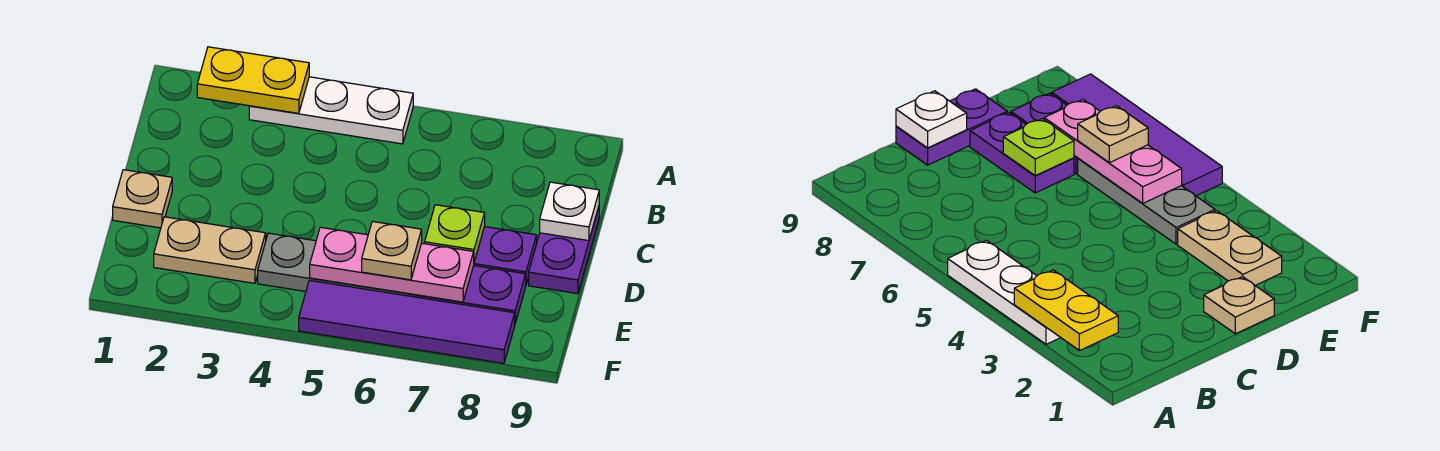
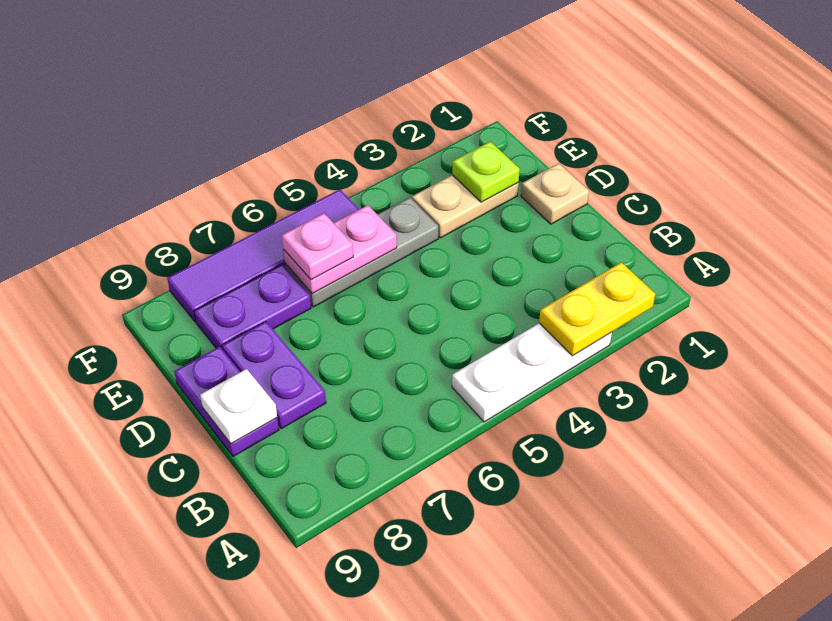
purple 1x2 plate [474,227,537,284] -> purple 1x2 plate turned to [222,322,326,429]
lime 1x1 plate [425,205,485,262] -> lime 1x1 plate moved to [452,141,520,202]
pink 1x3 plate [310,227,474,302] -> pink 1x2 plate [283,205,397,293]
tan 1x1 plate [362,221,422,280] -> pink 1x1 plate [282,213,353,280]

